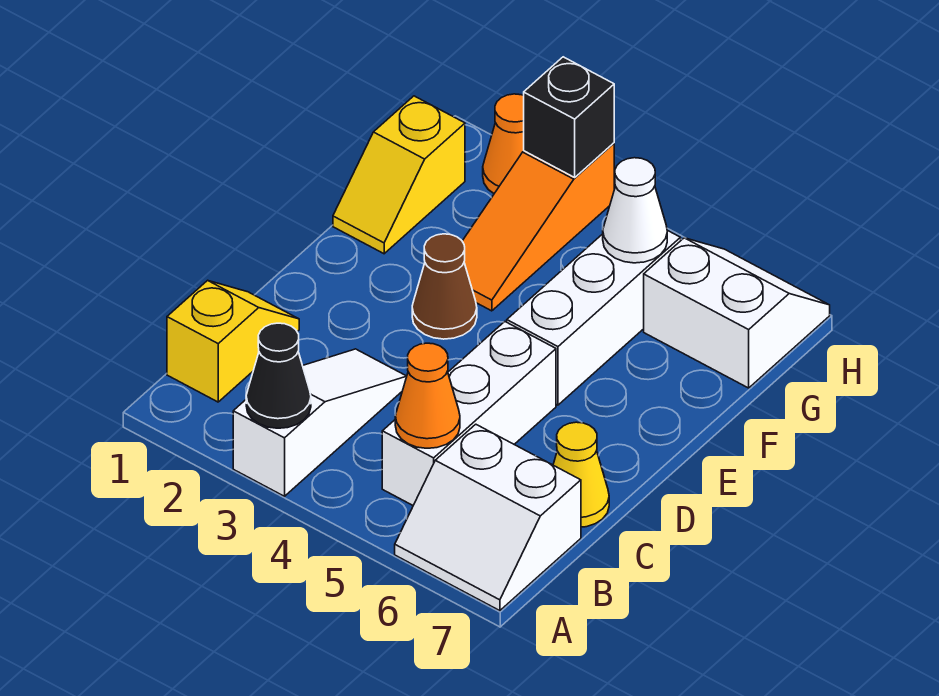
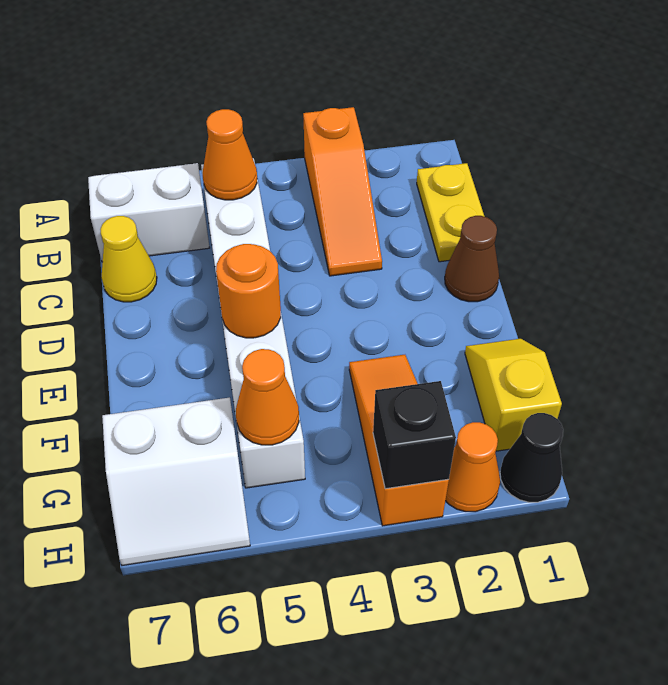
white 1x3 slope [233,349,407,496] -> orange 1x3 slope [303,107,382,276]
black 1x1 cone [246,323,311,428] -> black 1x1 cone moved to [500,413,563,502]
yellow 1x2 slope [167,280,299,402] -> yellow 1x2 plate [417,163,485,262]
brown 1x1 cone [412,234,477,339] -> brown 1x1 cone moved to [445,216,499,302]
none -> orange 1x1 round brick [216,244,281,338]
white 1x1 cone [603,158,667,263] -> orange 1x1 cone [236,349,299,445]

